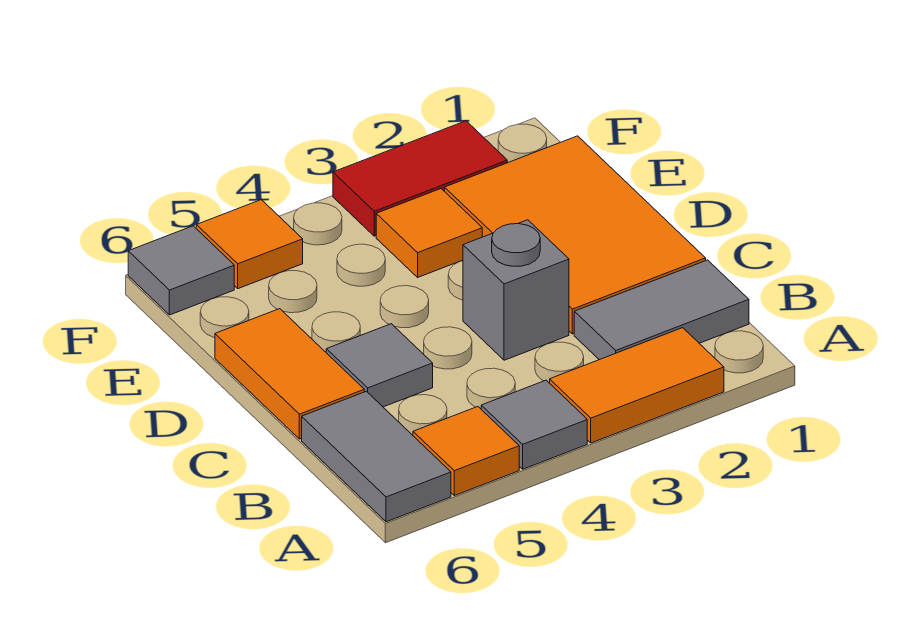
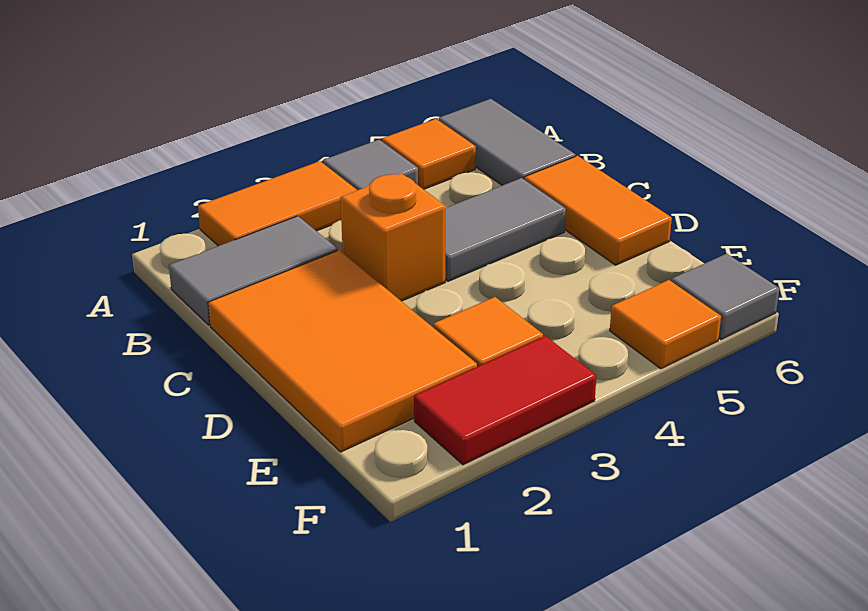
grey 1x1 brick [463,220,569,360] -> orange 1x1 brick [341,174,446,301]
grey 1x1 tile [326,324,433,407] -> grey 1x2 tile [445,178,566,281]

